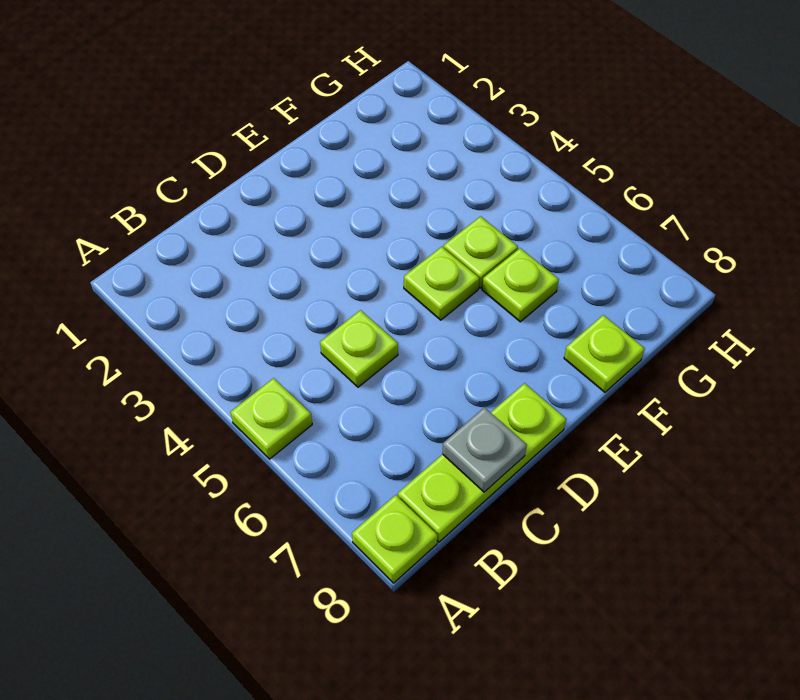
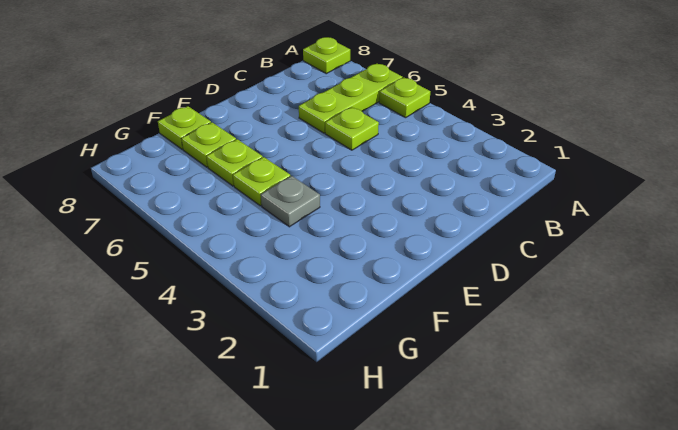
lime 1x3 plate [398,383,566,542] -> lime 1x3 plate moved to [299,64,402,133]
grey 1x1 plate [442,407,527,492] -> grey 1x1 plate moved to [261,176,320,227]
lime 1x1 plate [404,247,479,320] -> lime 1x1 plate moved to [181,122,236,167]

